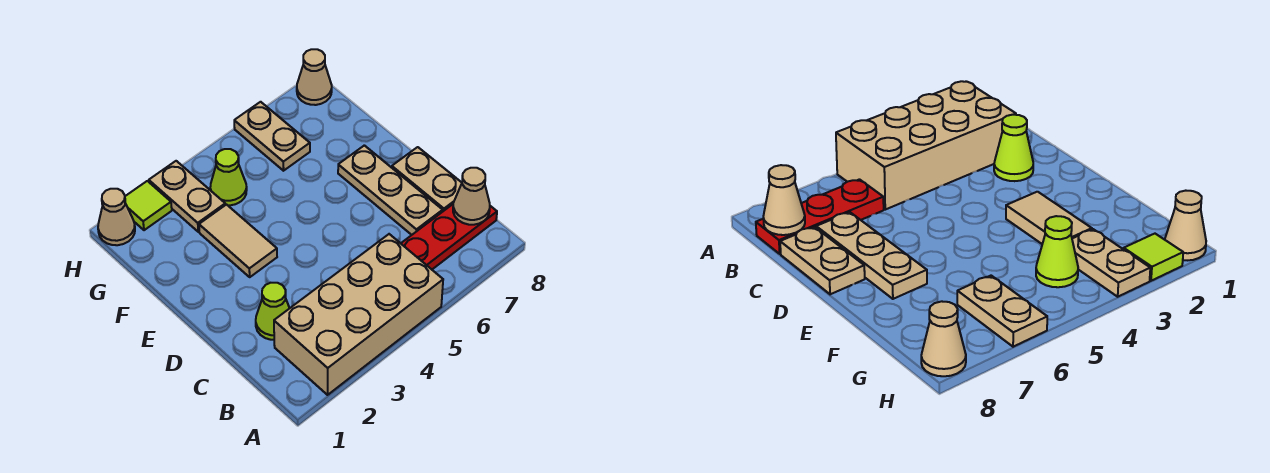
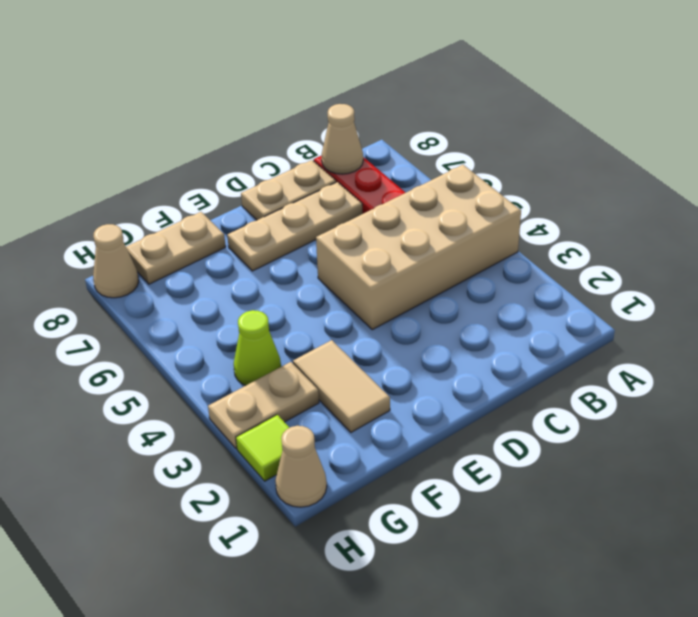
tan 2x4 brick [274,234,443,395] -> tan 2x4 brick turned to [316,165,521,330]
lime 1x1 cone [256,283,290,340] -> none
tan 1x2 tile [199,205,277,277] -> tan 1x2 tile turned to [293,340,390,432]
tan 1x2 plate [234,102,310,171] -> tan 1x2 plate moved to [126,212,226,284]

